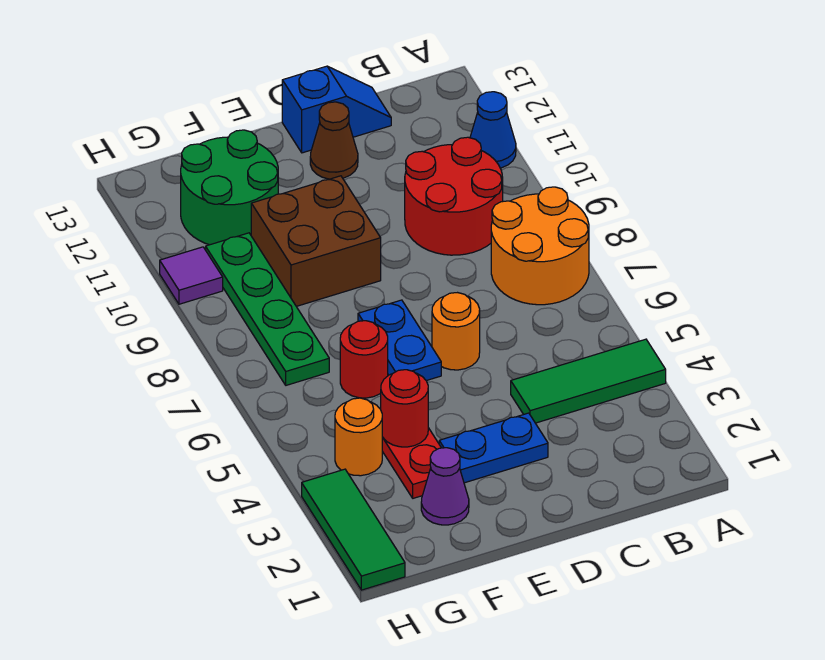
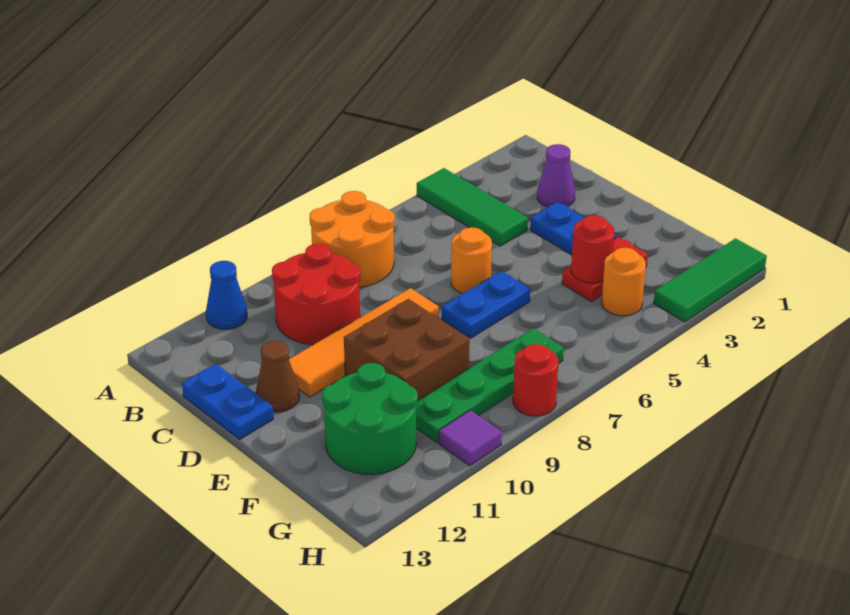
blue 1x2 slope [282,66,391,153] -> blue 1x2 plate [182,364,273,439]
none -> orange 1x4 tile [289,288,439,397]
purple 1x1 cone [421,448,469,525] -> purple 1x1 cone moved to [537,144,575,207]
red 1x1 round brick [340,321,388,398] -> red 1x1 round brick moved to [513,344,558,416]

